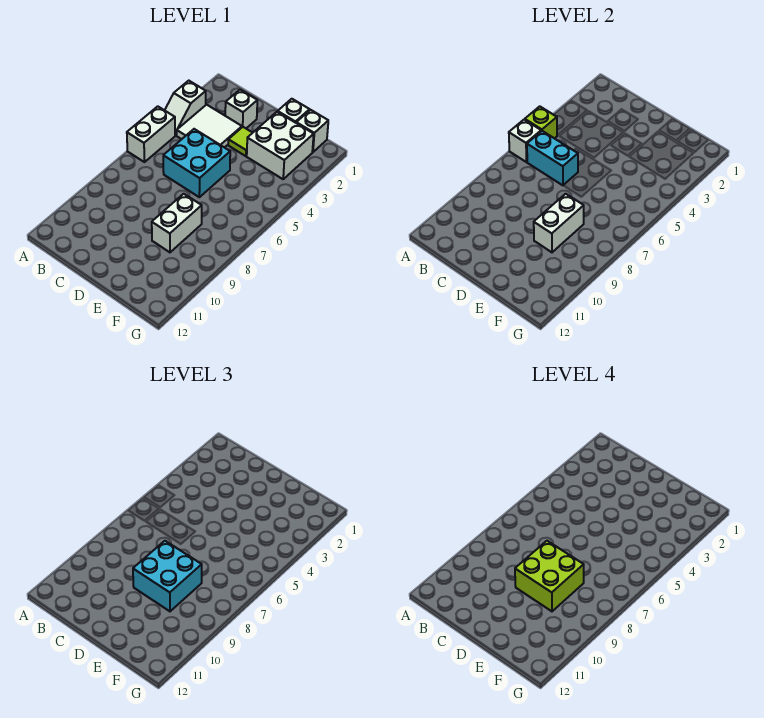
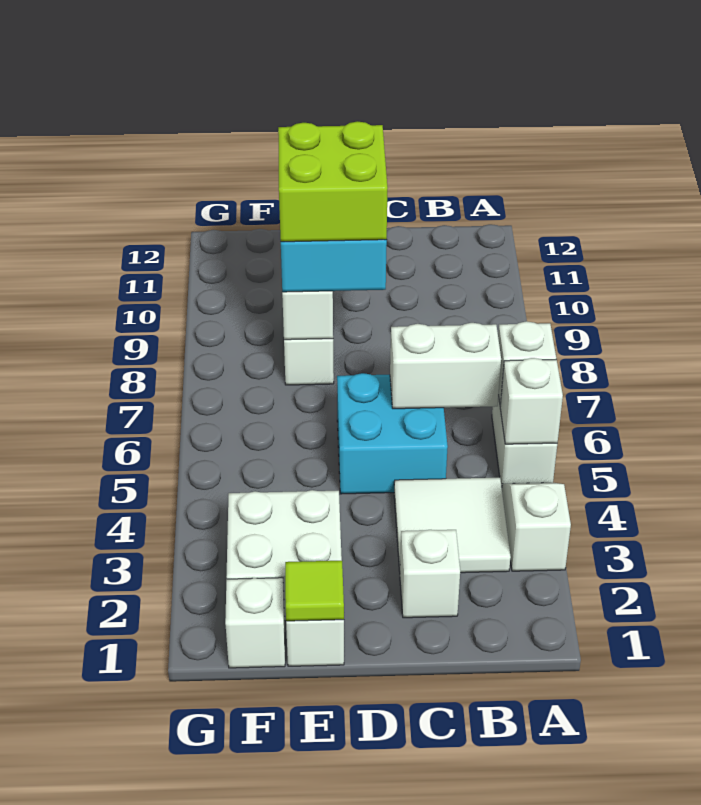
lime 1x1 brick [525,106,557,139] -> white 1x1 brick [500,358,563,444]
cyan 1x2 brick [527,131,578,185] -> white 1x2 brick [390,323,501,409]
lime 1x1 tile [228,127,252,156] -> lime 1x1 tile moved to [285,561,344,621]

